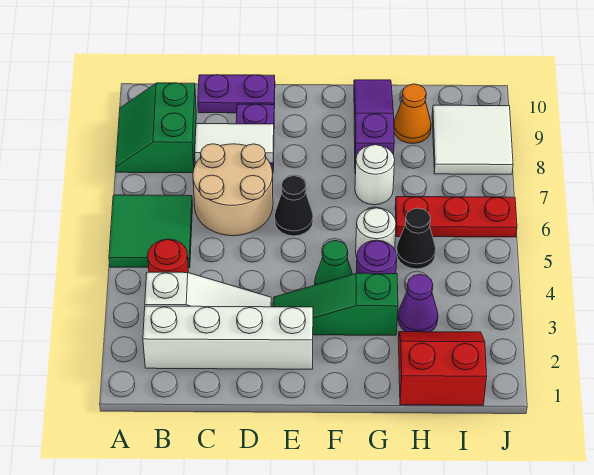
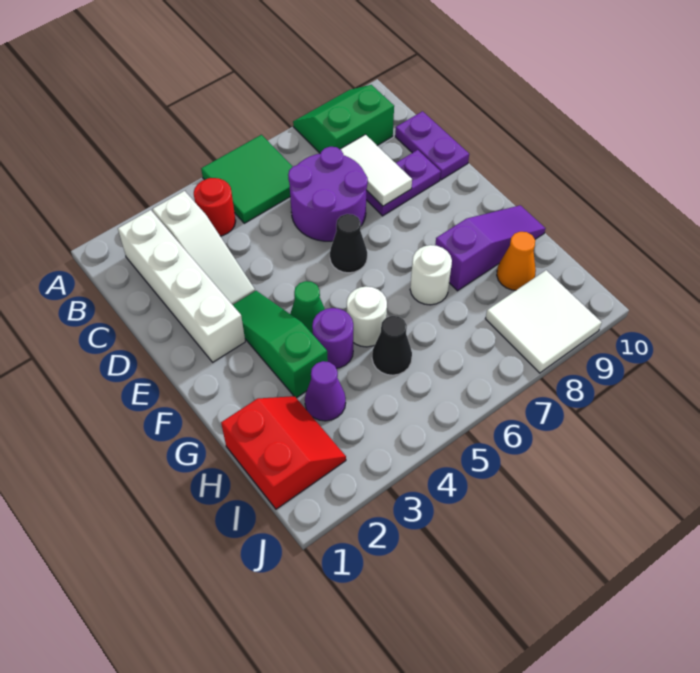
tan 2x2 round brick [193,144,273,236] -> purple 2x2 round brick [288,147,368,241]
red 1x3 plate [395,197,517,237] -> none

